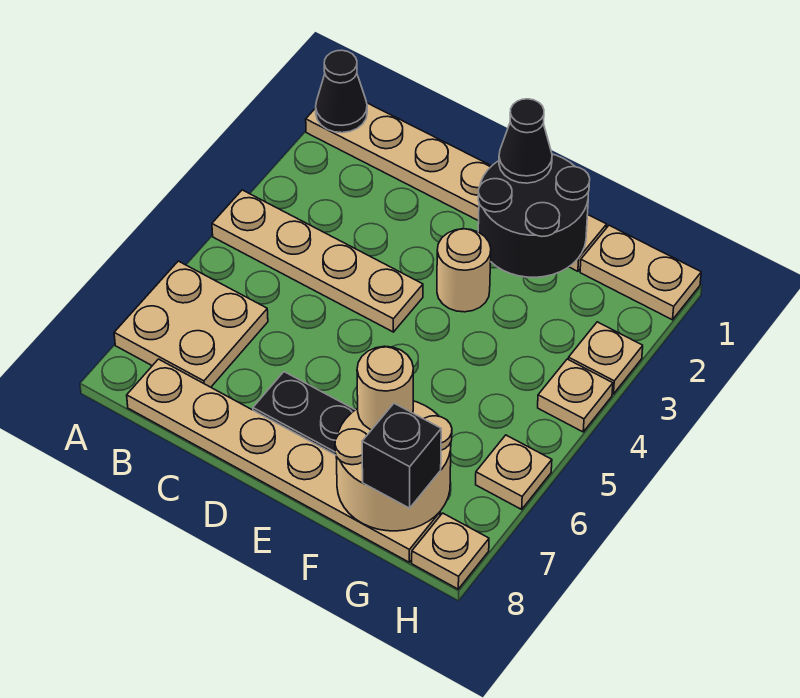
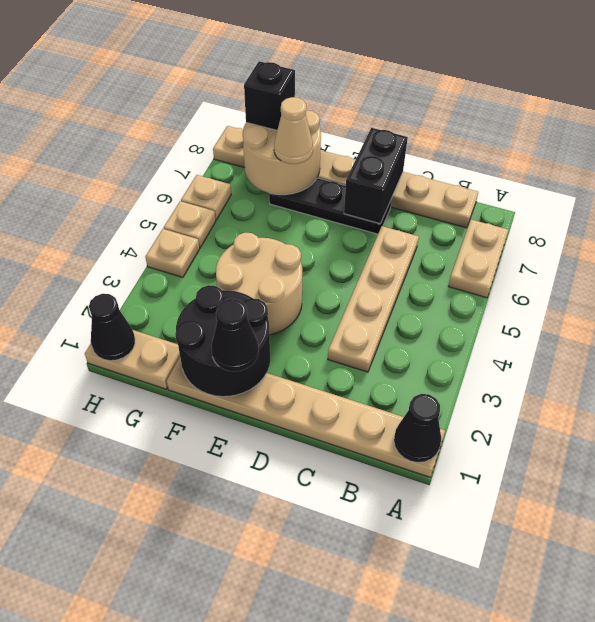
tan 1x4 plate [212,190,423,332] -> tan 1x4 plate turned to [328,226,419,372]
tan 2x2 plate [114,261,268,387] -> tan 1x2 plate [448,220,508,298]
none -> black 1x2 brick [344,128,408,224]
tan 1x1 round brick [437,229,491,312] -> tan 2x2 round brick [216,233,302,335]
tan 1x1 round brick [357,346,413,430] -> tan 1x1 cone [274,97,313,164]
none -> black 1x1 cone [89,294,135,361]
tan 1x1 plate [568,322,643,394] -> tan 1x1 plate moved to [164,201,216,248]

